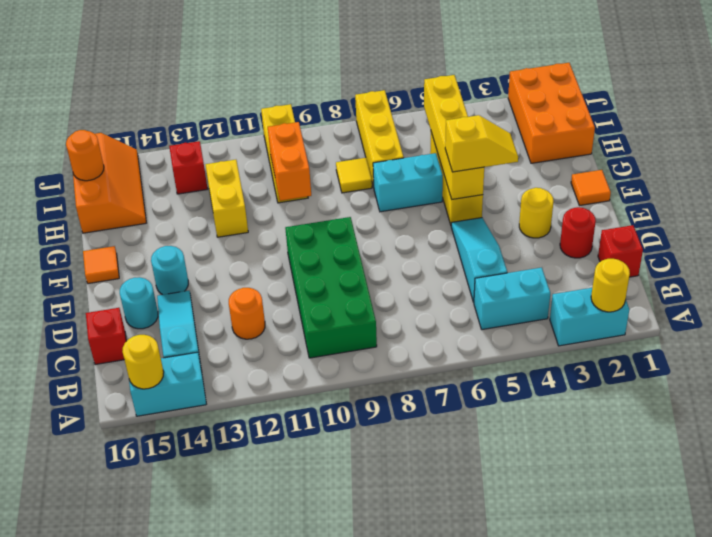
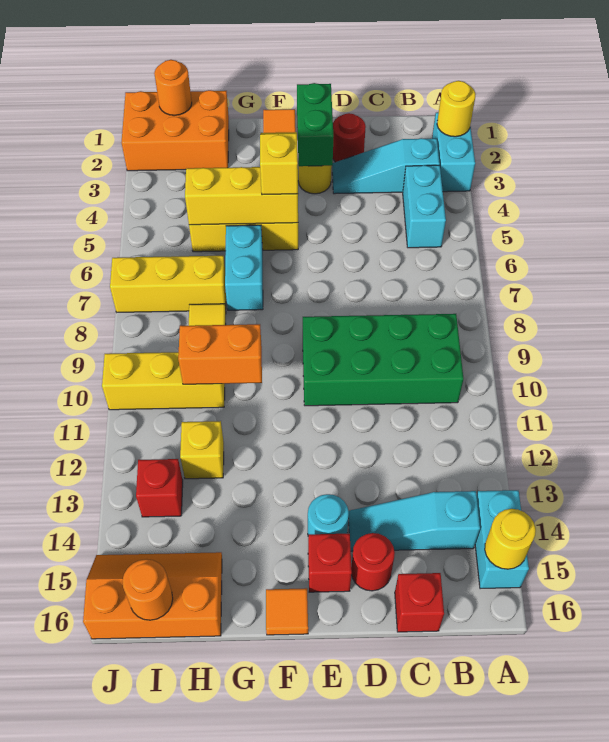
red 1x1 brick [598,225,643,277] -> red 1x1 brick moved to [308,534,352,592]
cyan 1x3 slope [451,218,507,302] -> cyan 1x3 slope moved to [332,138,440,194]
orange 1x1 round brick [229,288,265,339] -> orange 1x1 round brick moved to [154,60,192,115]
cyan 1x1 round brick [120,277,158,329] -> red 1x1 round brick [351,533,395,591]
none -> green 1x2 brick [297,83,333,166]
yellow 1x4 brick [424,75,484,199] -> yellow 1x3 brick [185,167,298,225]
yellow 1x2 brick [206,160,248,237] -> yellow 1x1 brick [180,421,224,479]

